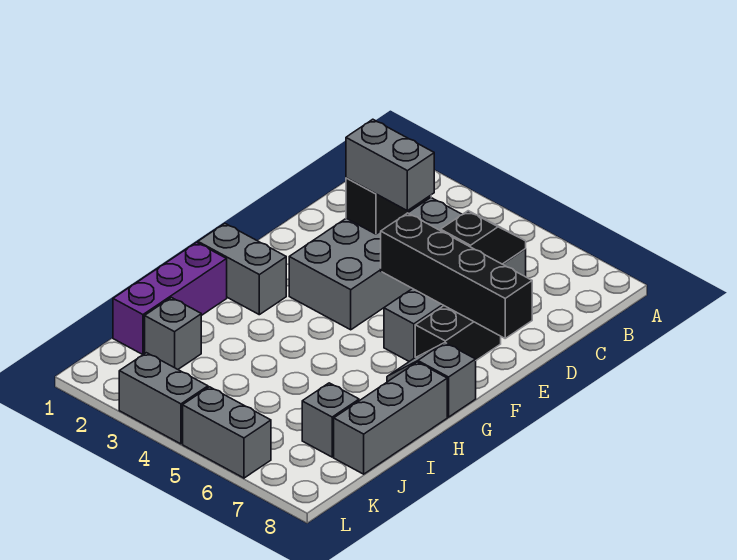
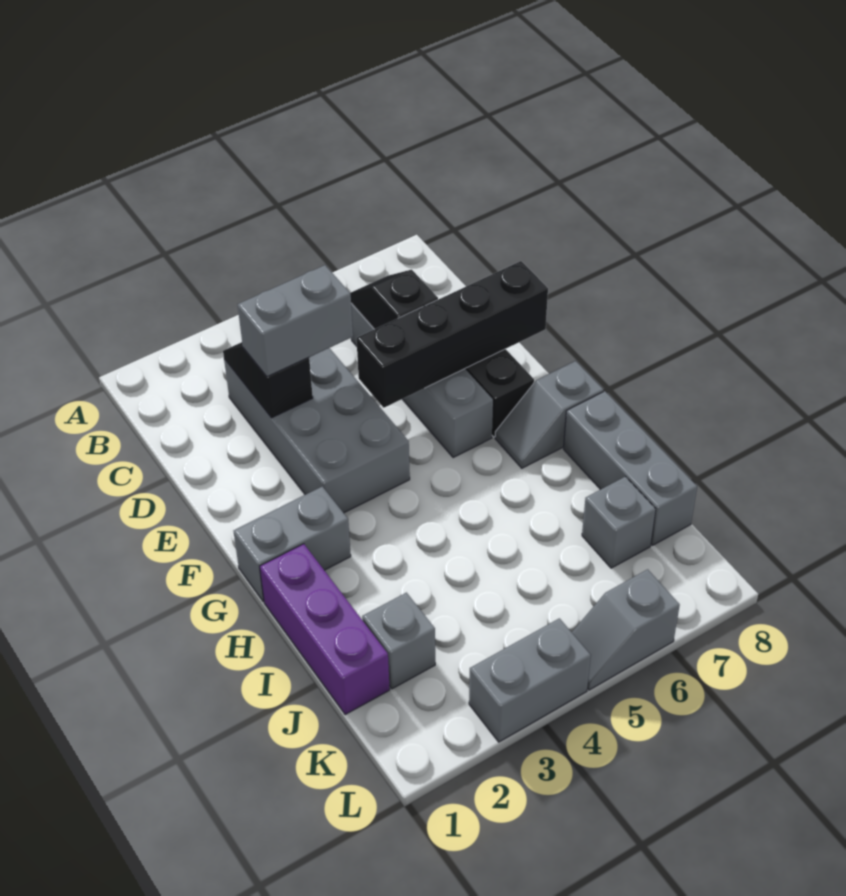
grey 1x2 brick [183,387,271,478] -> grey 1x2 slope [572,569,680,690]

